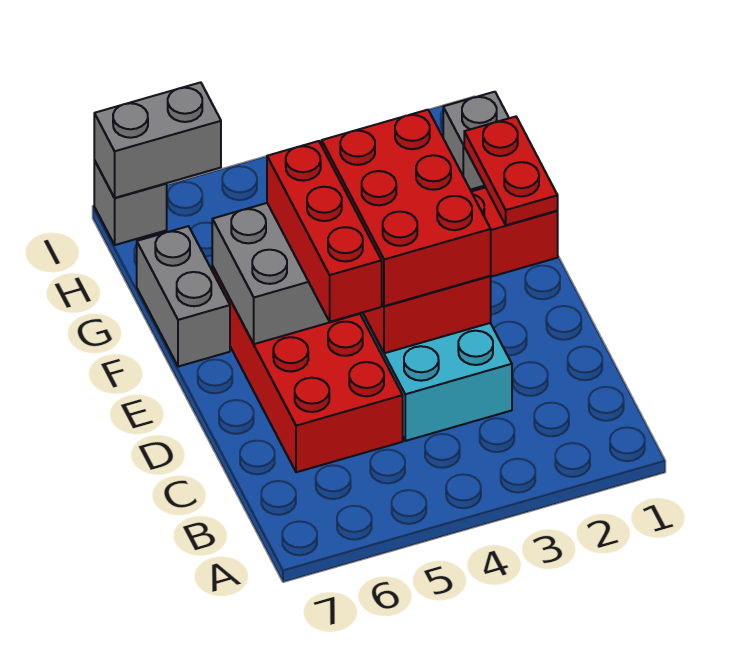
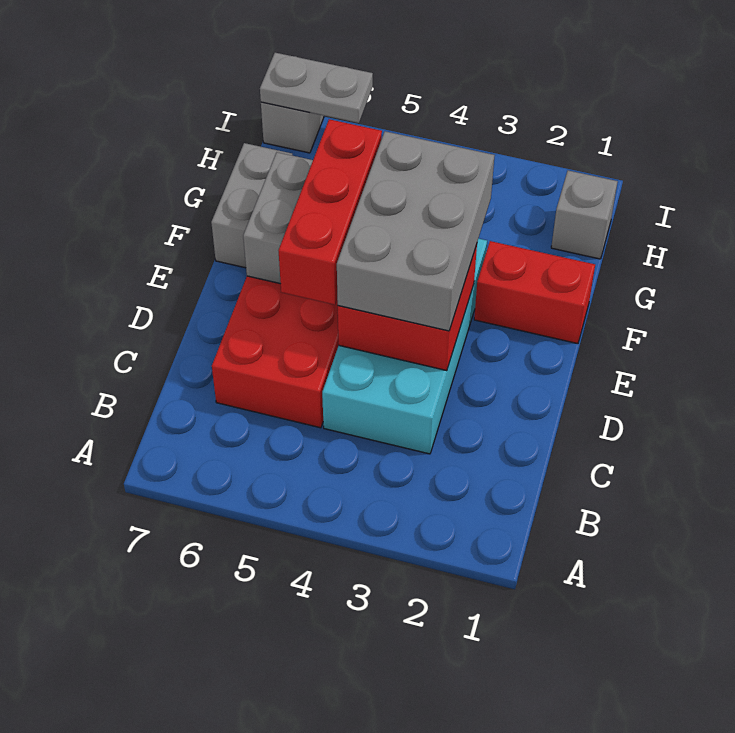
red 2x3 brick [322,110,491,306] -> grey 2x3 brick [337,131,495,331]
red 1x2 plate [464,117,558,225] -> none
grey 1x2 brick [94,82,221,198] -> grey 1x2 plate [260,53,373,123]

